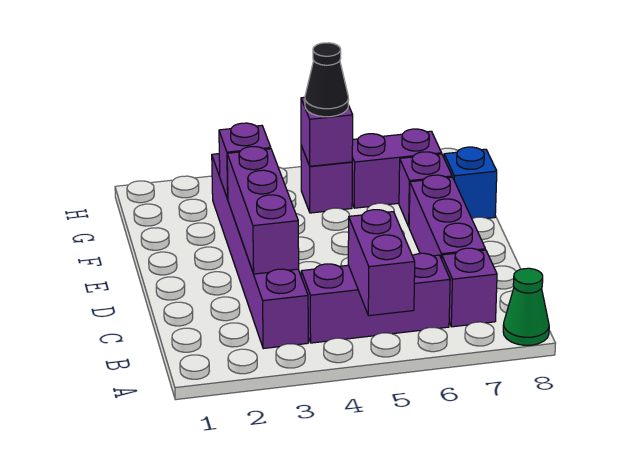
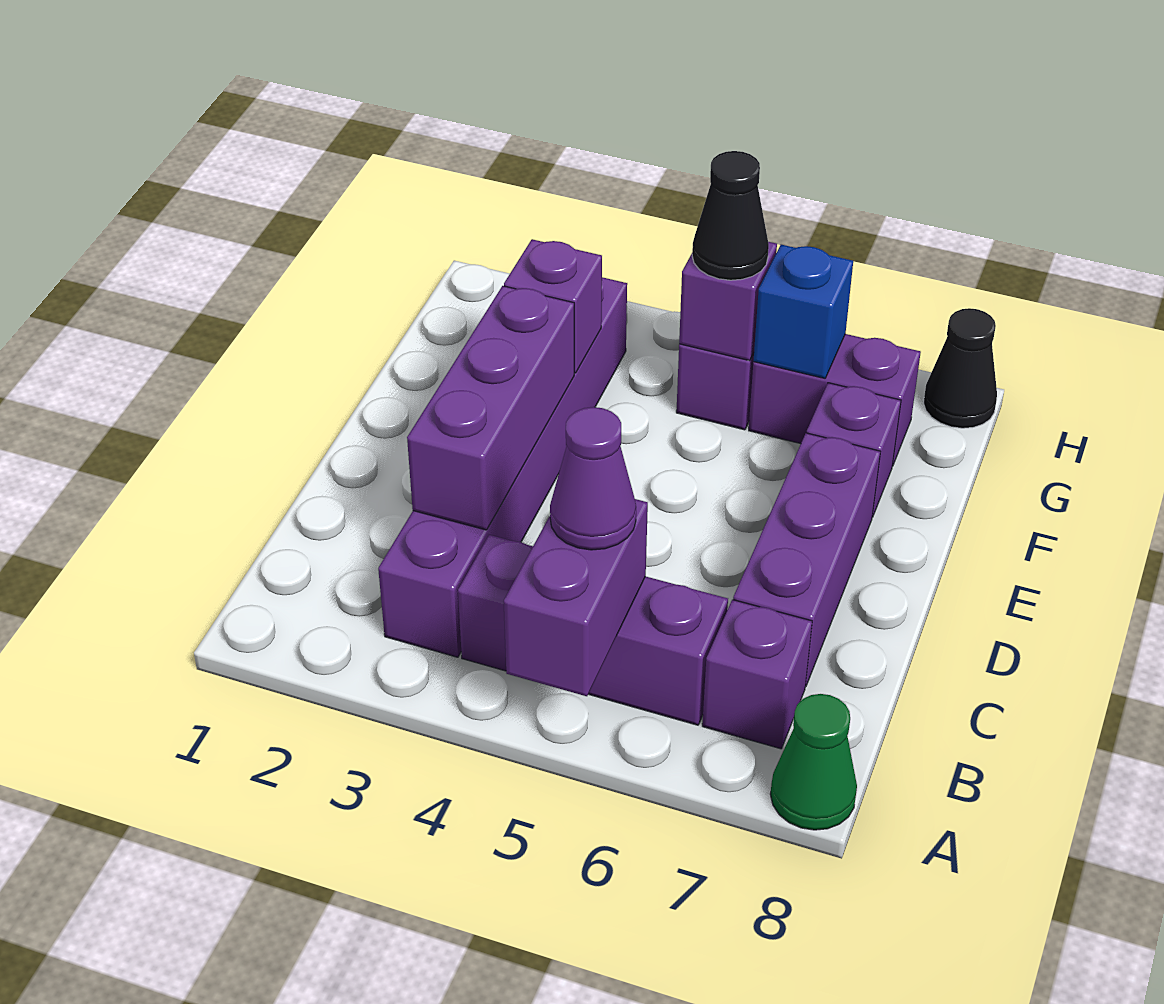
none -> purple 1x1 cone [550,407,636,550]
blue 1x1 brick [444,147,497,218] -> blue 1x1 brick moved to [753,245,853,378]
none -> black 1x1 cone [924,308,997,428]

